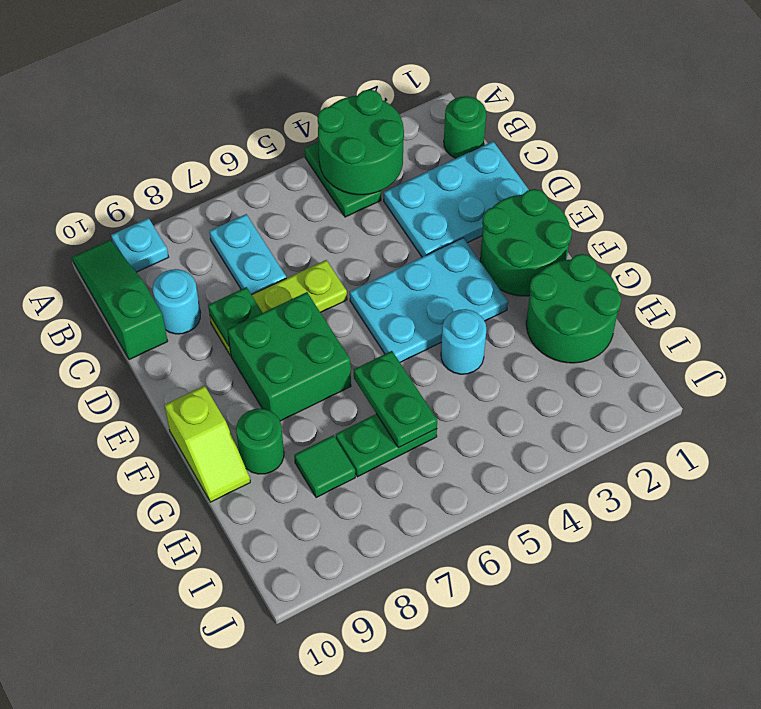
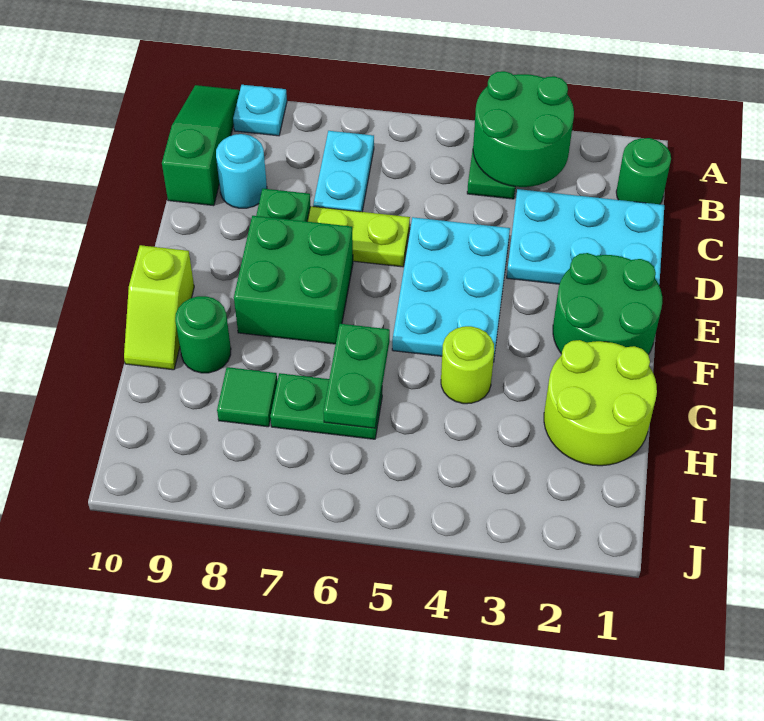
cyan 2x3 plate [350,238,508,362] -> cyan 2x3 plate turned to [392,217,510,362]
green 2x2 round brick [526,254,621,363] -> lime 2x2 round brick [544,340,657,466]
cyan 1x1 round brick [441,309,486,374] -> lime 1x1 round brick [441,326,494,404]

